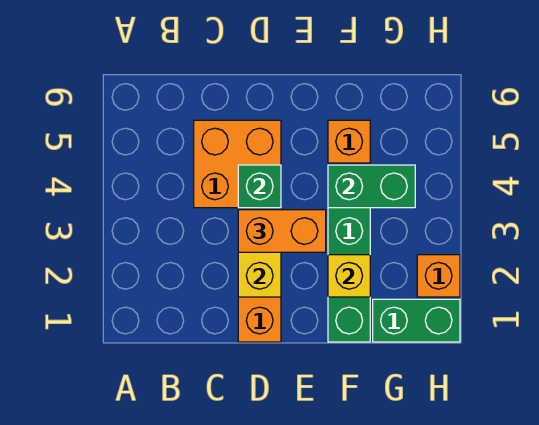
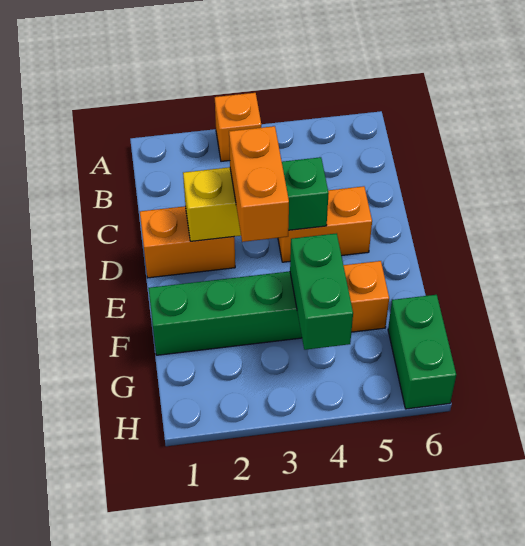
orange 2x2 brick [194,120,281,208] -> orange 1x2 brick [278,186,372,262]
yellow 1x1 brick [328,255,370,297] -> none
green 1x2 brick [373,299,460,342] -> green 1x2 brick moved to [388,295,456,409]
orange 1x1 brick [417,255,460,297] -> orange 1x1 brick moved to [215,93,261,161]

